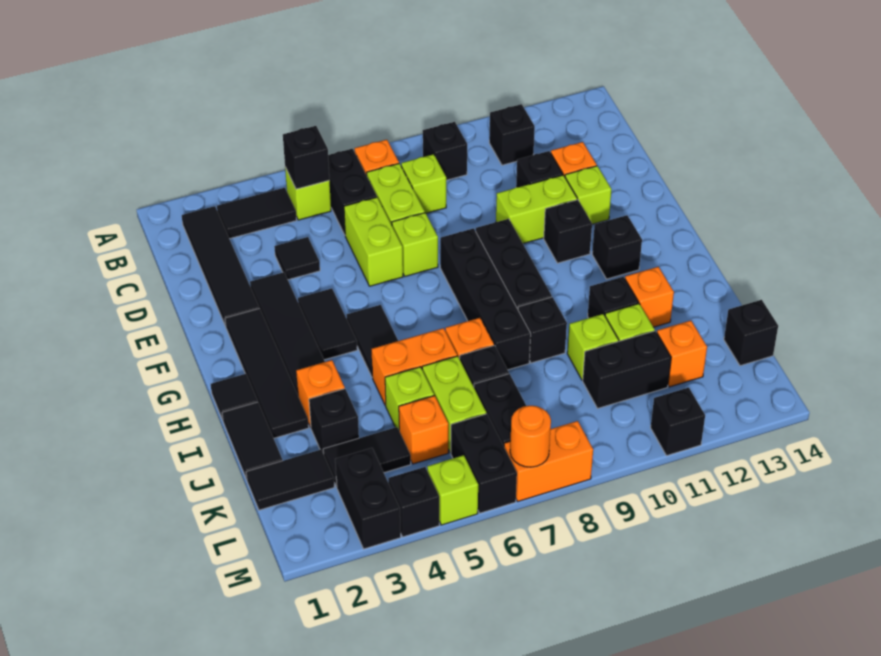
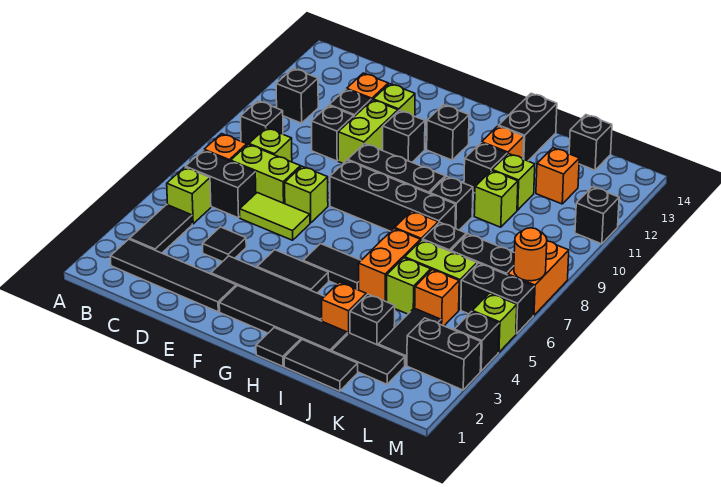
black 1x1 brick [283,126,329,189] -> black 1x1 brick moved to [312,106,354,161]
lime 1x2 brick [344,197,403,286] -> lime 1x2 tile [240,193,310,240]
black 1x2 tile [246,450,334,510] -> black 1x2 tile turned to [331,333,405,384]
black 1x2 brick [583,331,671,408] -> black 1x2 brick moved to [499,93,557,161]

